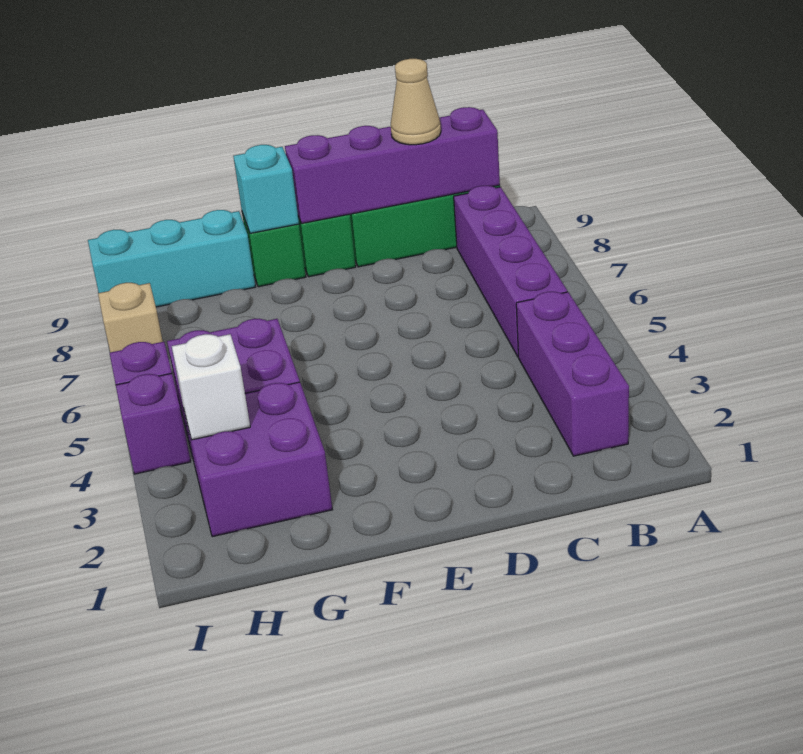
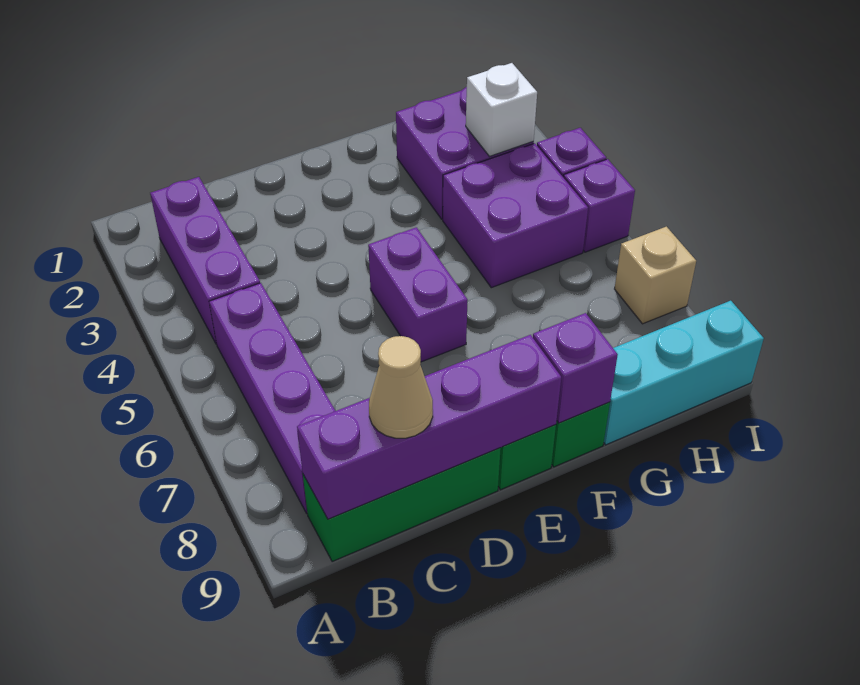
none -> purple 1x2 brick [368,227,468,362]
cyan 1x1 brick [233,145,299,233] -> purple 1x1 brick [533,313,618,423]

